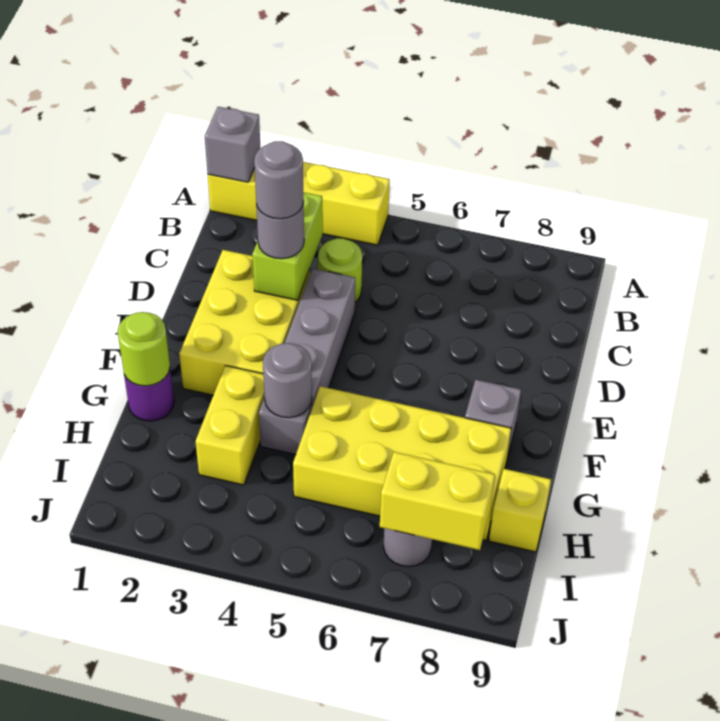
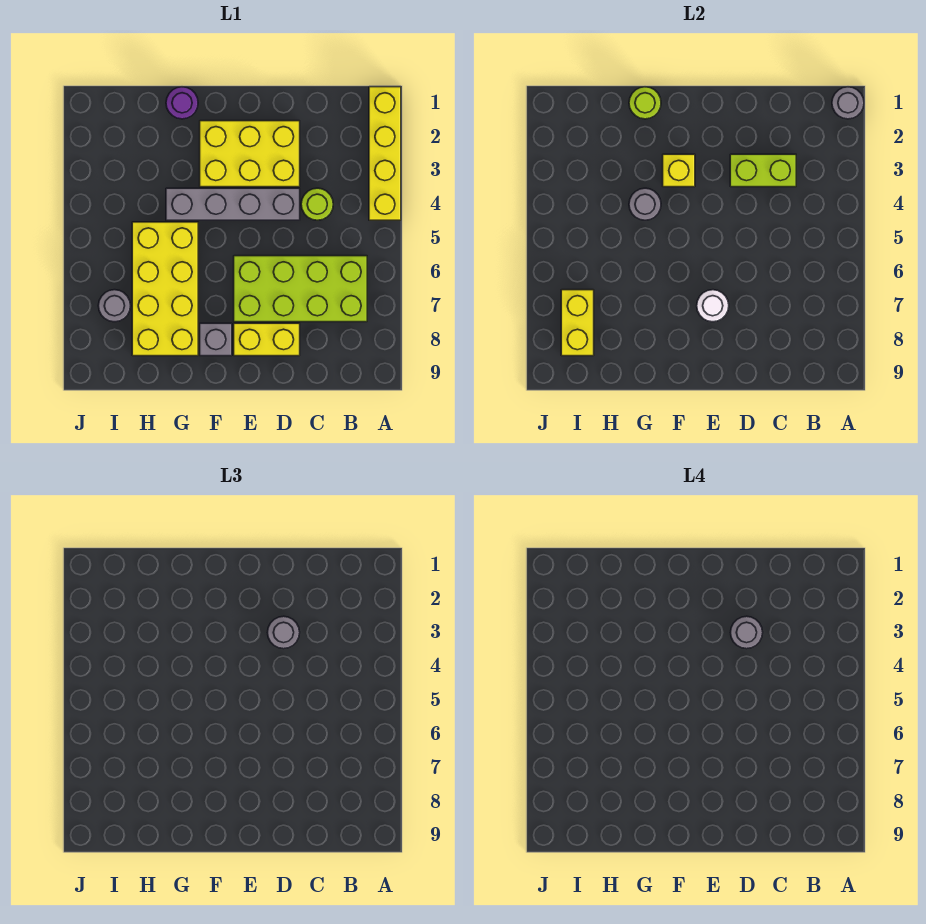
grey 1x1 brick [205,107,261,182] -> grey 1x1 round brick [832,87,864,119]
none -> lime 2x4 brick [234,256,367,322]
none -> white 1x1 round brick [697,290,729,322]
yellow 1x2 brick [195,366,264,485] -> yellow 1x2 brick moved to [234,323,300,356]
yellow 1x1 brick [489,469,551,552] -> yellow 1x1 brick moved to [663,154,695,187]

